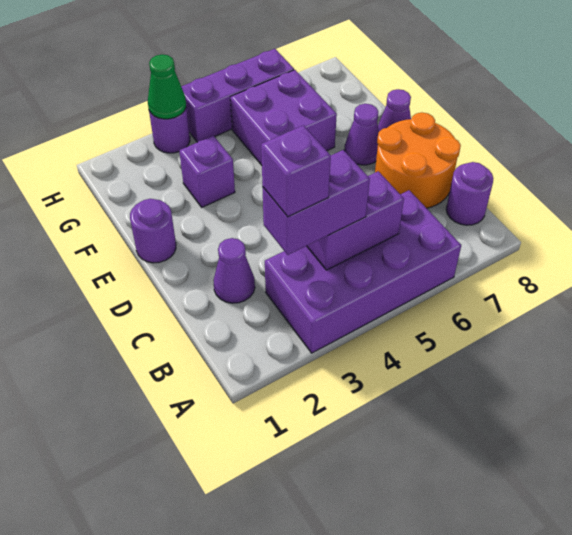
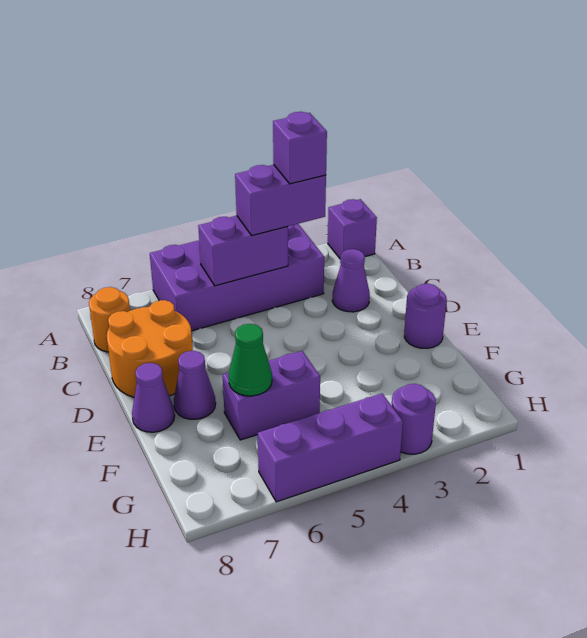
purple 1x1 round brick [446,162,493,225] -> orange 1x1 round brick [89,287,130,352]
purple 1x1 brick [179,136,235,207] -> purple 1x1 brick moved to [328,199,377,258]
purple 2x2 brick [230,70,337,165] -> purple 1x2 brick [223,351,320,440]
green 1x1 cone [148,54,186,119] -> green 1x1 cone moved to [229,324,272,396]

